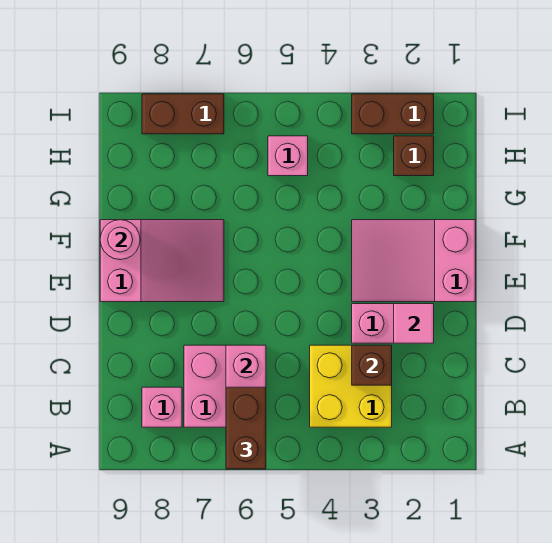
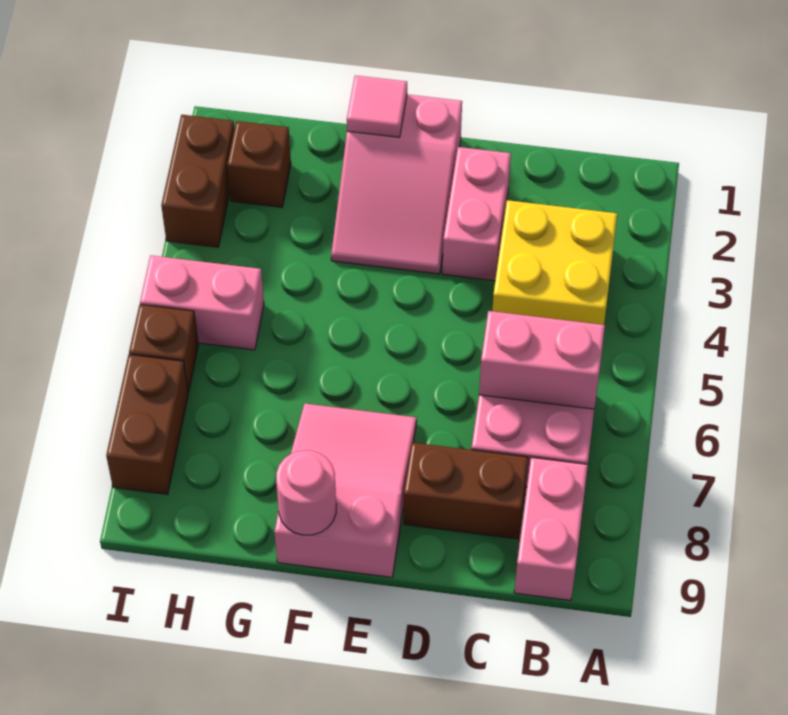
brown 1x2 brick [226,387,266,469] -> brown 1x2 brick moved to [404,443,528,539]
pink 1x1 brick [142,387,182,427] -> pink 1x2 brick [514,457,588,601]
brown 1x1 brick [352,345,392,385] -> brown 1x1 brick moved to [129,304,198,392]
pink 1x1 tile [394,304,434,343] -> pink 1x1 tile moved to [347,76,407,137]
pink 1x1 brick [268,136,308,176] -> pink 1x2 brick [140,255,264,350]

